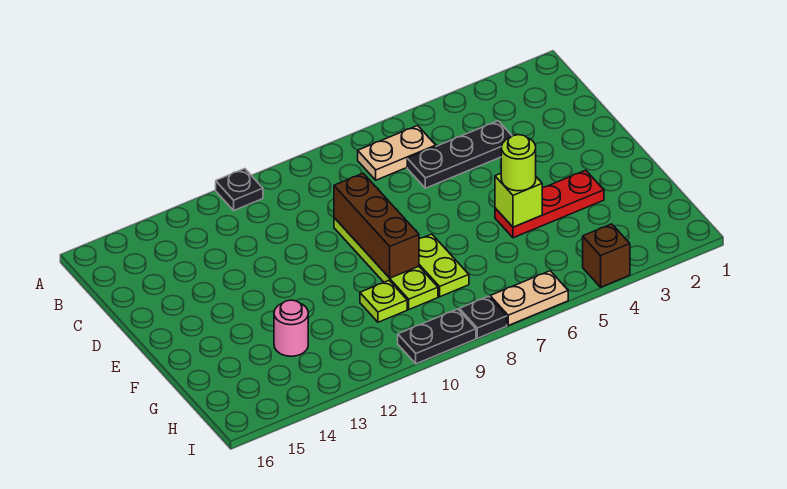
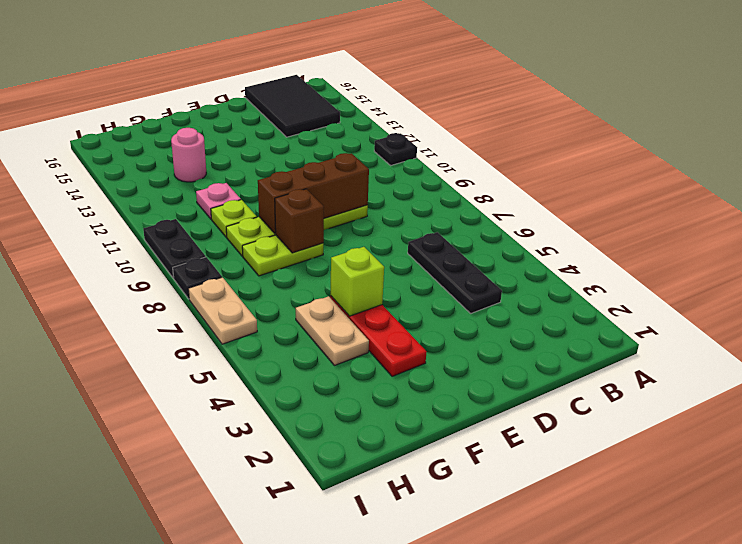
tan 1x2 plate [358,126,436,180] -> tan 1x2 plate moved to [296,296,369,366]
none -> black 2x3 tile [245,75,340,137]
lime 1x1 round brick [501,135,536,191] -> none
none -> pink 1x1 plate [196,183,241,219]
brown 1x1 brick [583,224,630,287] -> brown 1x1 brick moved to [275,189,324,253]

